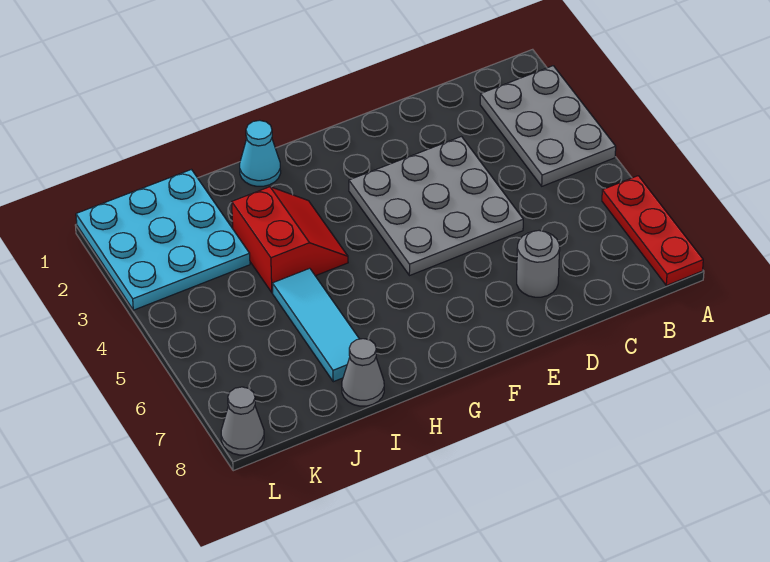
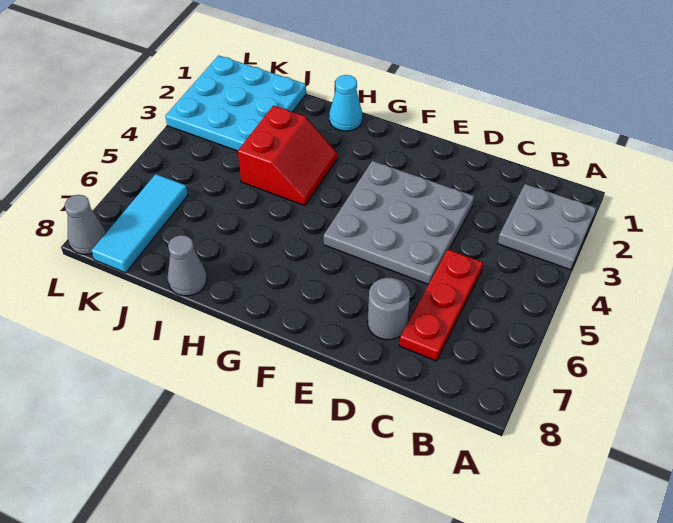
grey 2x3 plate [480,66,616,186] -> grey 2x2 plate [498,184,596,270]
red 1x3 plate [602,176,703,285] -> red 1x3 plate moved to [399,250,483,361]
cyan 1x3 tile [273,268,359,382] -> cyan 1x3 tile moved to [91,174,188,273]

